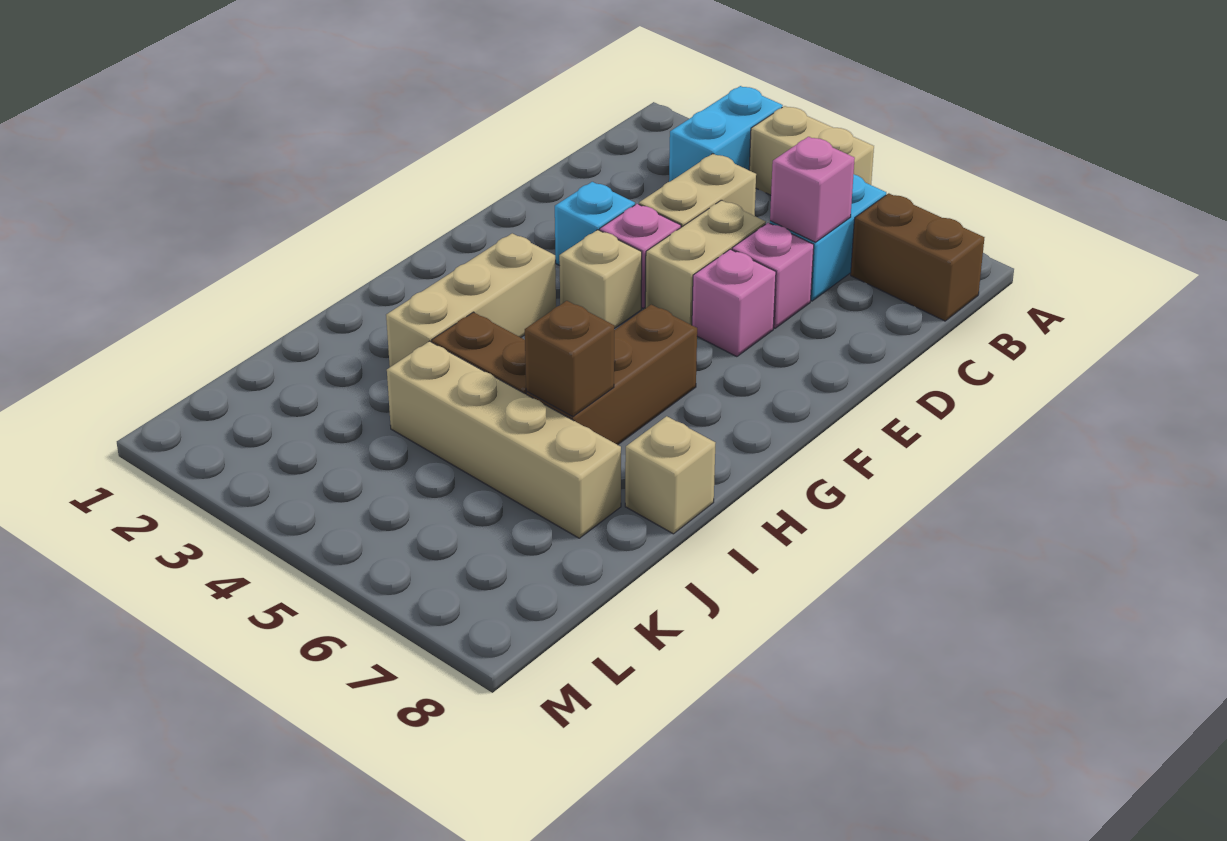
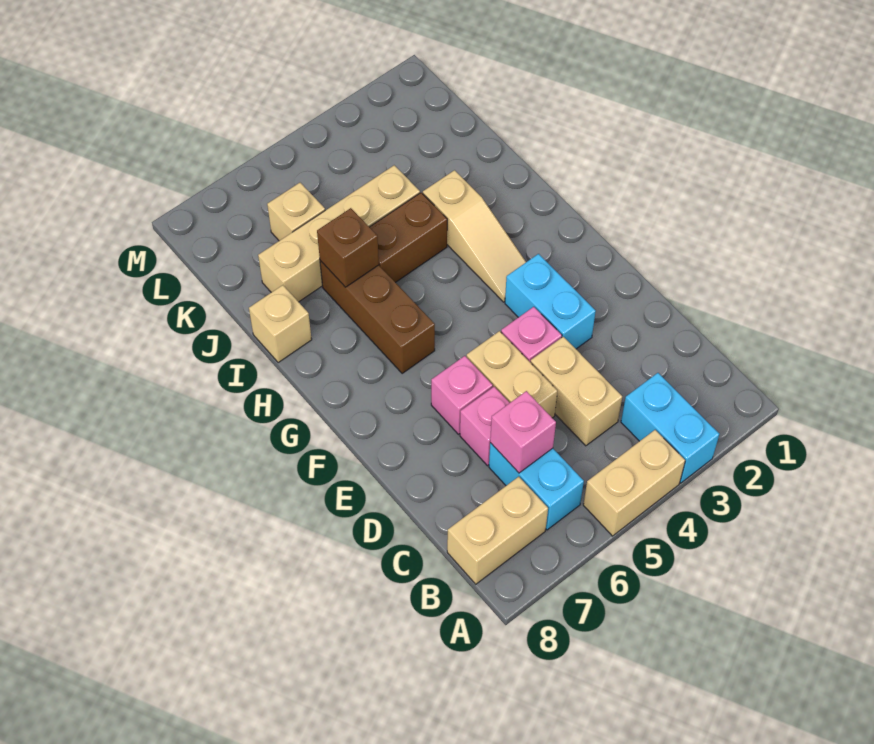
brown 1x2 brick [851,193,984,321] -> tan 1x2 brick [447,477,548,584]
cyan 1x1 brick [555,182,635,266] -> cyan 1x2 brick [505,254,596,349]
tan 1x1 brick [559,230,642,329] -> tan 1x1 brick moved to [267,183,325,241]
tan 1x3 brick [386,233,556,367] -> tan 1x3 slope [423,170,526,302]

